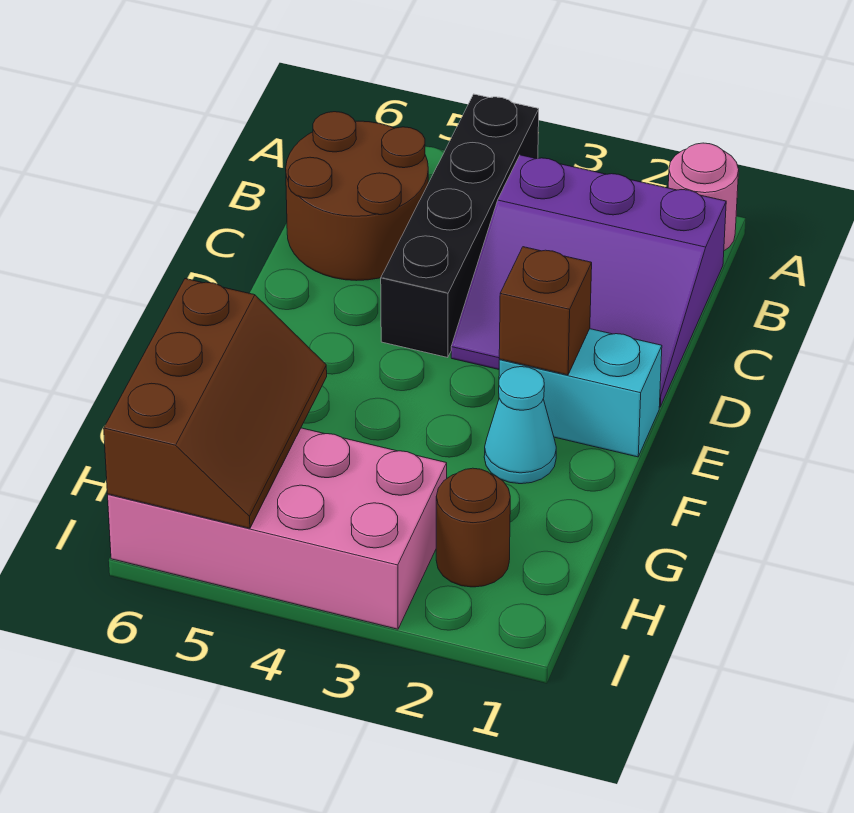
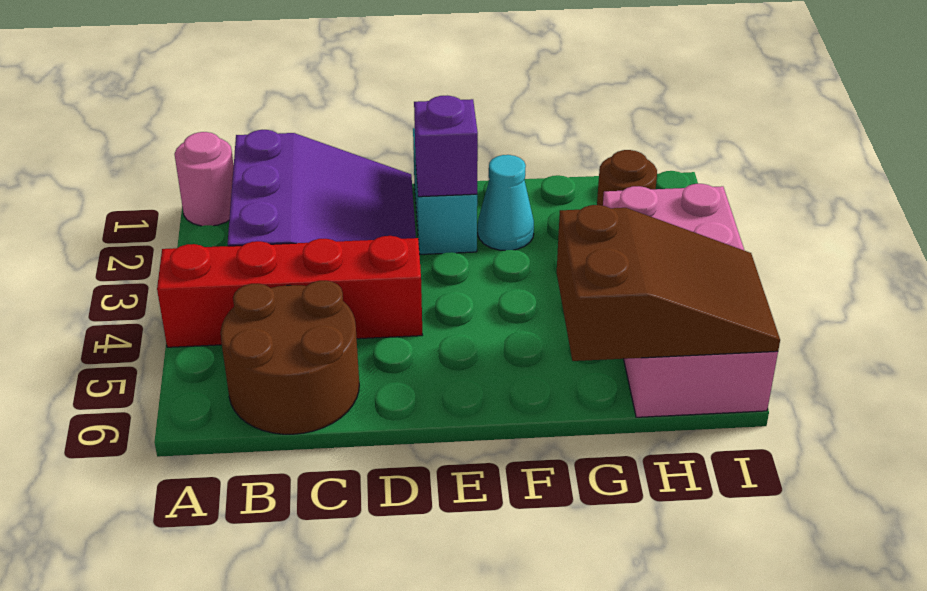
black 1x4 brick [381,94,539,358] -> red 1x4 brick [157,236,422,347]
brown 1x1 brick [499,247,592,375] -> purple 1x1 brick [414,95,478,197]
brown 2x3 slope [104,279,327,528] -> brown 2x3 slope turned to [557,205,780,361]

